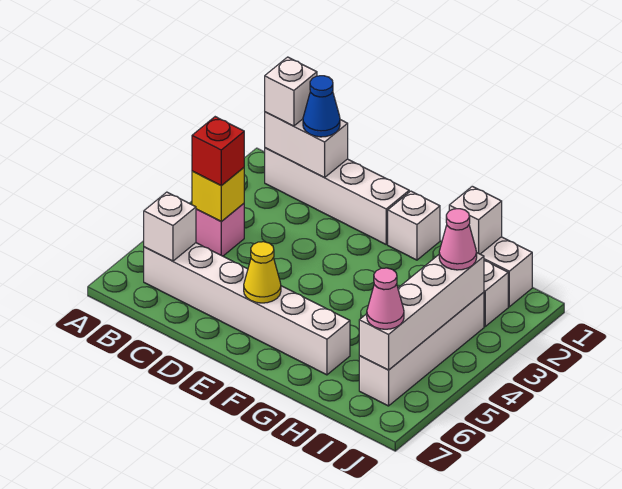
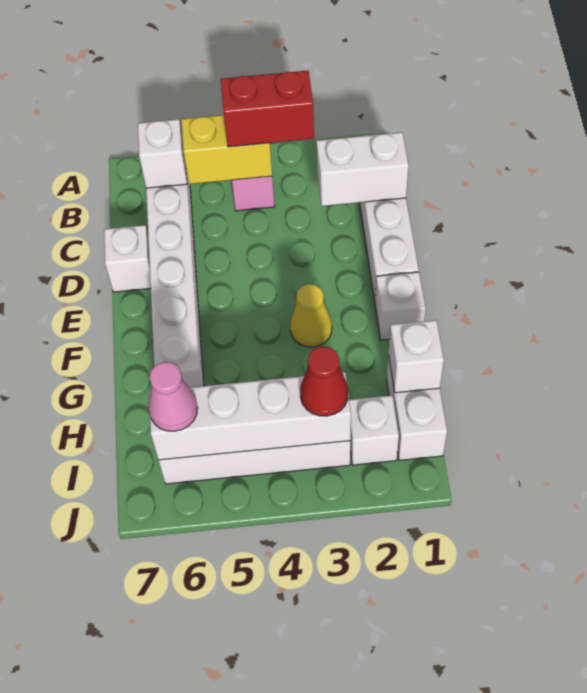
white 1x2 brick [265,112,348,178] -> white 1x2 brick turned to [316,132,409,206]
white 1x1 brick [265,57,317,126] -> white 1x1 brick moved to [104,225,151,292]
yellow 1x1 brick [192,168,244,222] -> yellow 1x2 brick [181,115,272,184]
red 1x1 brick [192,117,244,186] -> red 1x2 brick [221,71,314,147]
blue 1x1 cone [303,76,340,137] -> none
yellow 1x1 cone [244,242,281,303] -> yellow 1x1 cone moved to [290,284,332,347]
pink 1x1 cone [439,209,477,270] -> red 1x1 cone [300,346,348,416]

